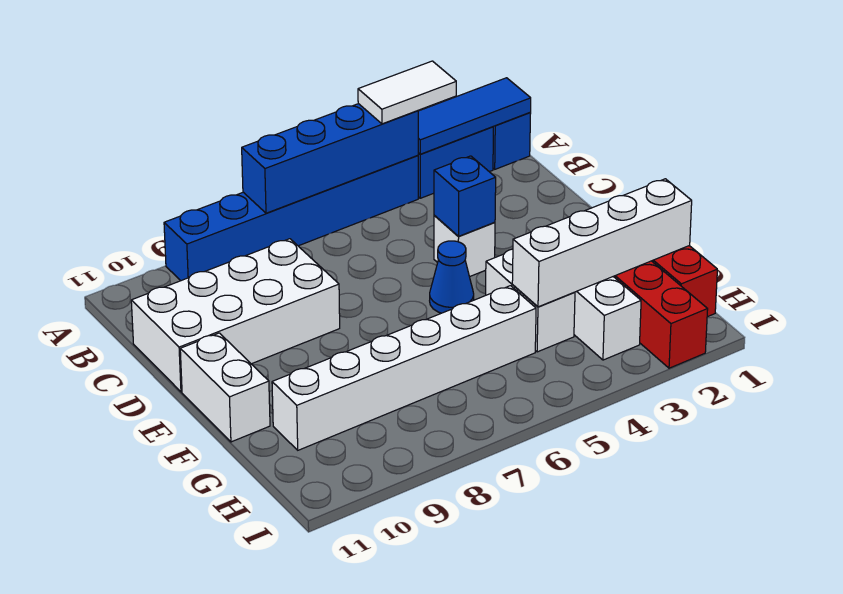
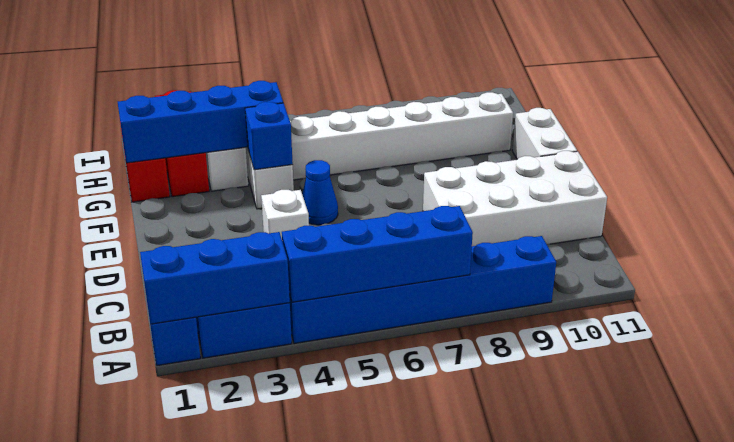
blue 1x3 tile [418,78,531,154] -> blue 1x3 brick [140,232,290,324]
white 1x2 tile [358,61,456,124] -> none
blue 1x1 brick [434,156,496,236] -> blue 1x1 brick moved to [245,102,293,170]
white 1x4 brick [512,179,692,307] -> blue 1x4 brick [118,81,283,163]

